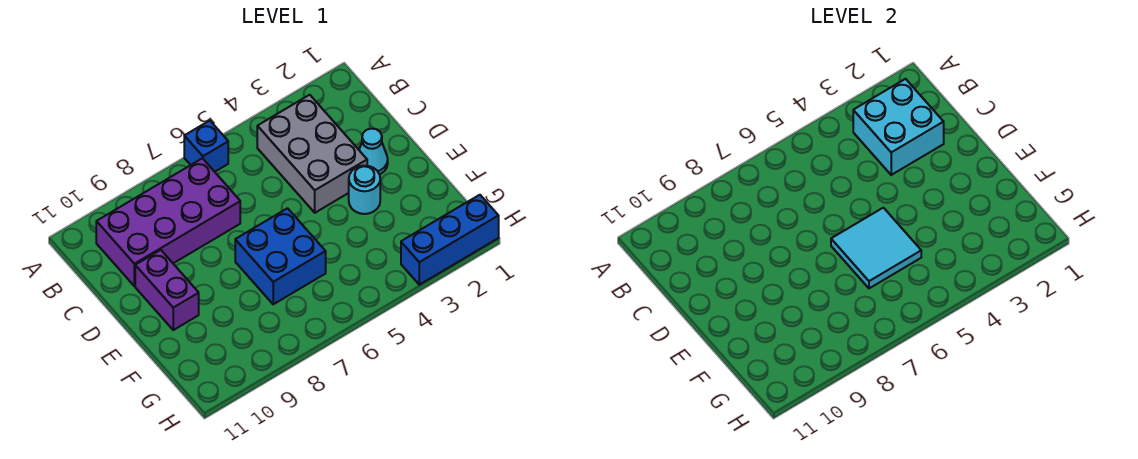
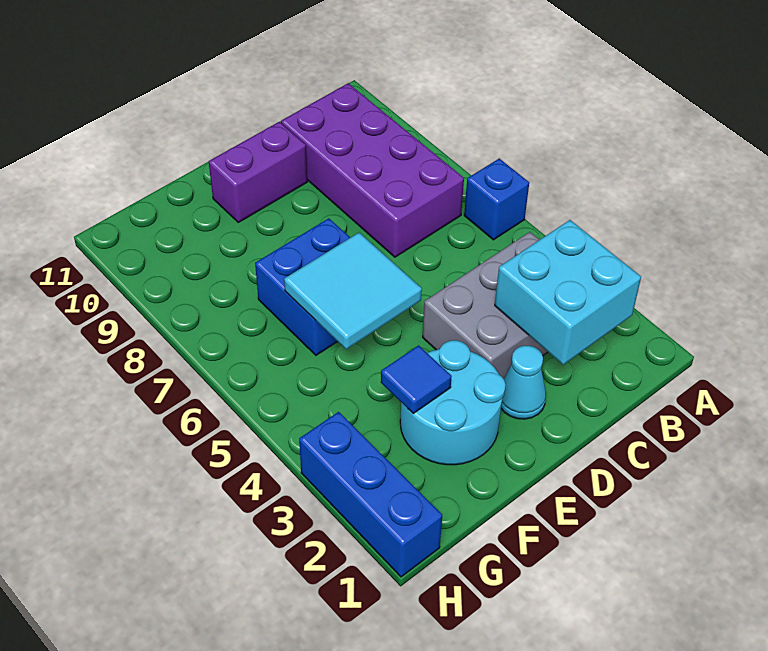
cyan 1x1 round brick [349,166,380,214] -> cyan 2x2 round brick [400,340,506,465]
none -> blue 1x1 tile [381,346,452,413]

